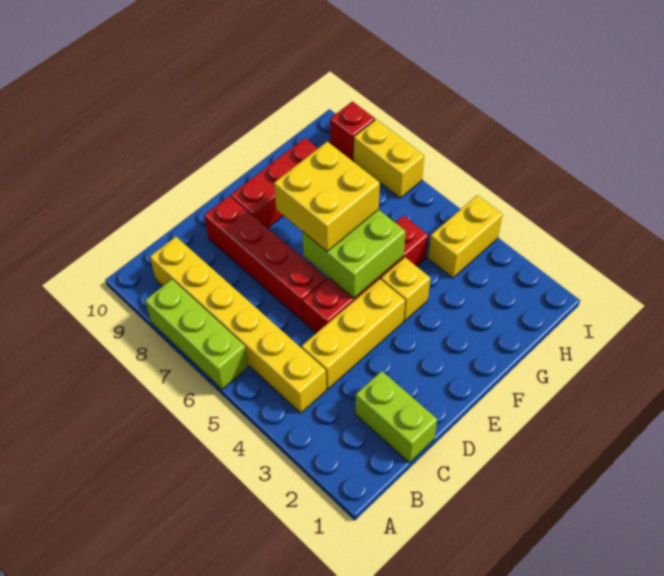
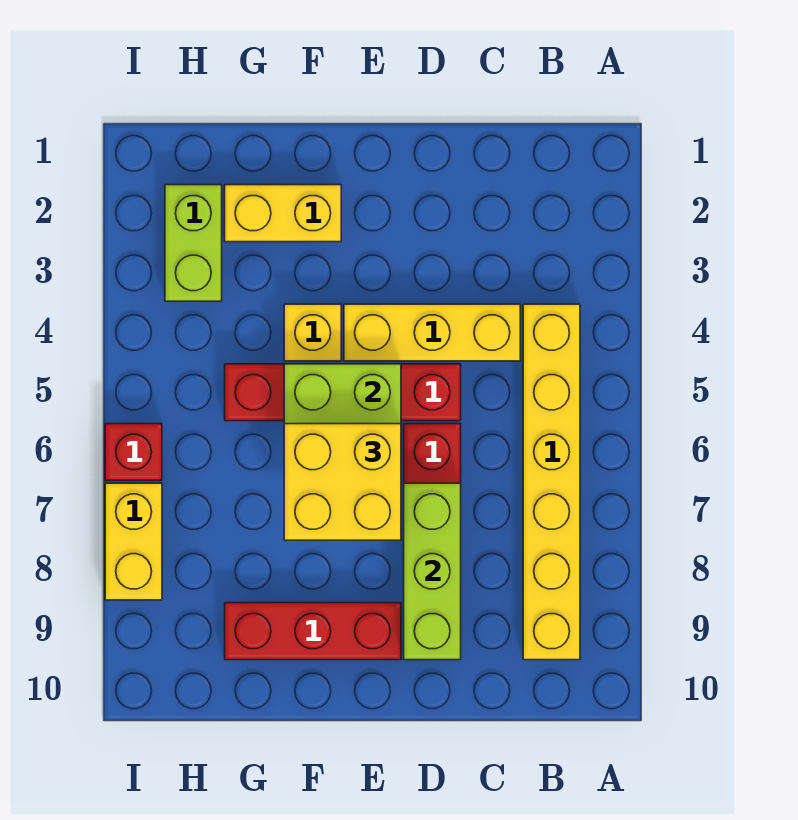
lime 1x3 brick [145,279,248,389] -> lime 1x3 brick moved to [404,483,461,660]
lime 1x2 brick [355,371,437,463] -> lime 1x2 brick moved to [165,185,222,301]
yellow 1x2 brick [428,195,503,278] -> yellow 1x2 brick moved to [225,185,341,242]
red 1x1 brick [330,101,375,161] -> red 1x1 brick moved to [105,424,162,480]

